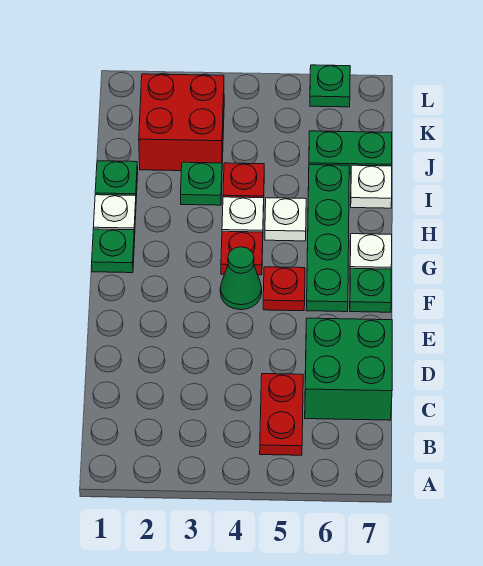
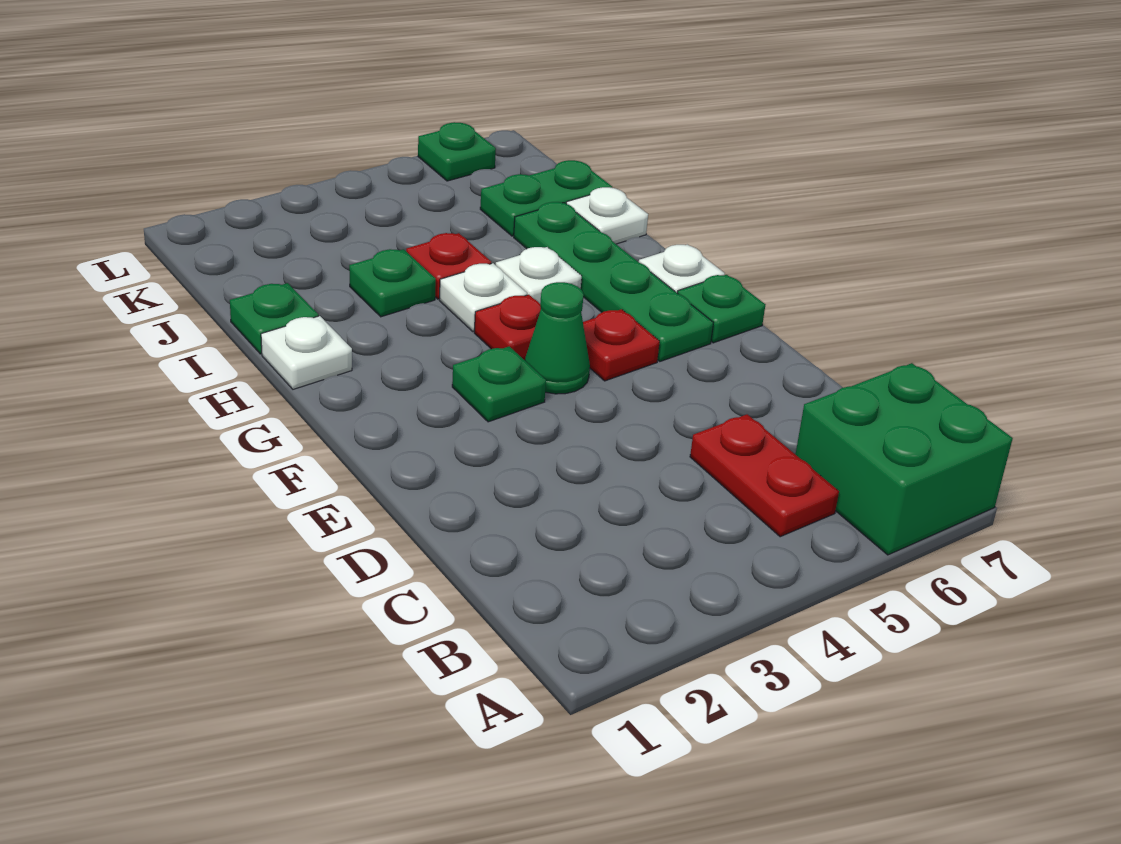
green 2x2 brick [305,318,392,420] -> green 2x2 brick moved to [795,363,1013,555]
green 1x1 plate [92,229,135,273] -> green 1x1 plate moved to [452,346,546,422]
red 2x2 brick [139,74,224,171] -> none

